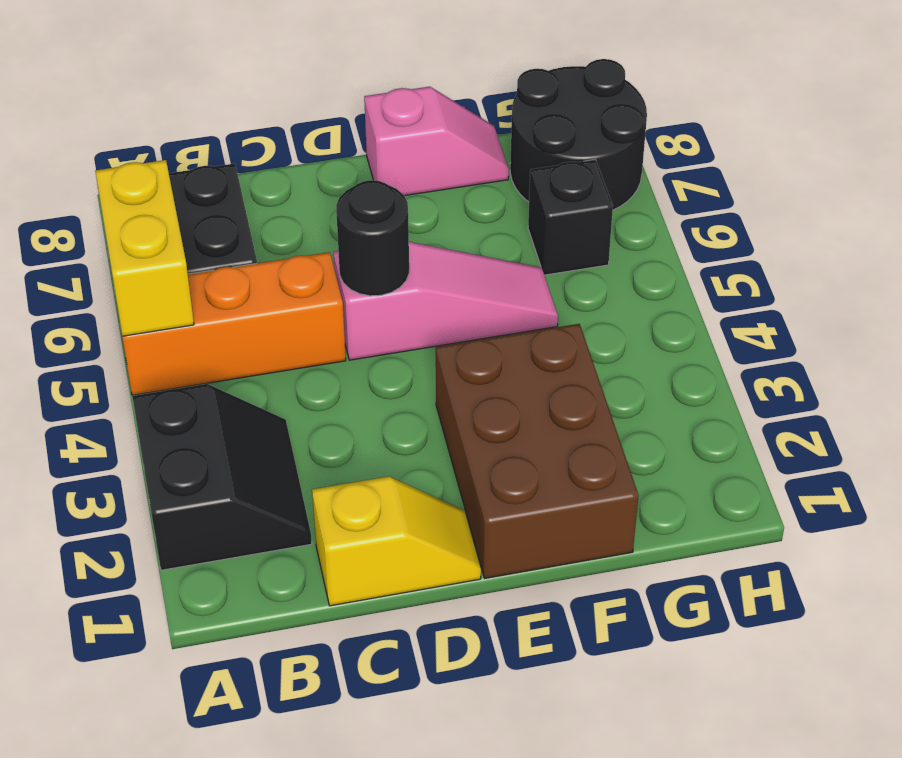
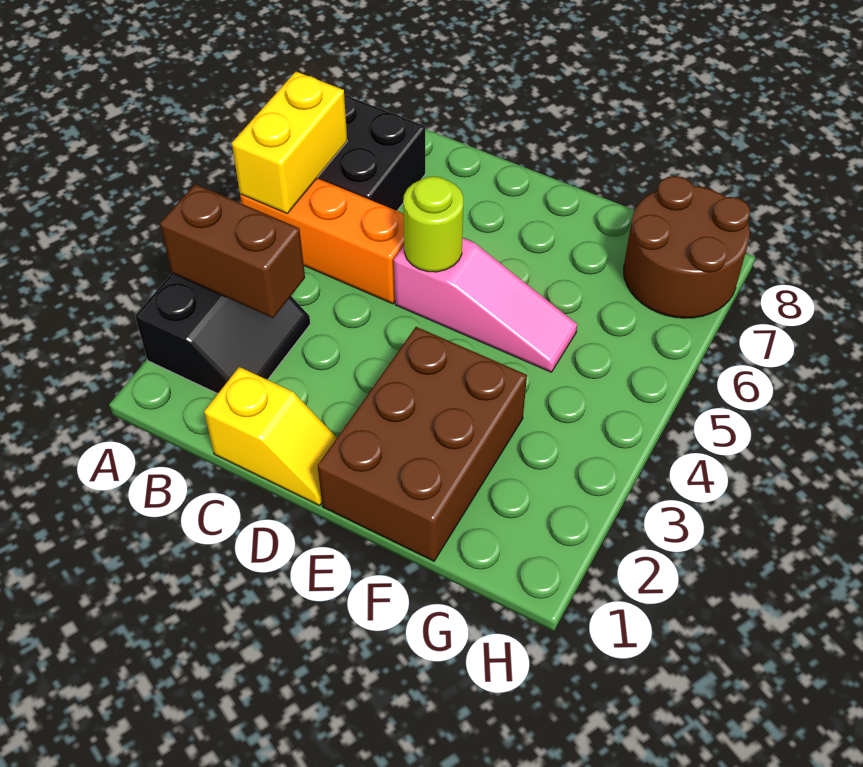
none -> brown 1x2 brick [160,184,305,318]
black 1x1 round brick [336,180,409,296] -> lime 1x1 round brick [403,176,463,272]
pink 1x2 slope [364,87,509,196] -> none
black 1x1 brick [528,160,613,275] -> none
black 2x2 round brick [510,59,647,210] -> brown 2x2 round brick [624,176,750,318]

